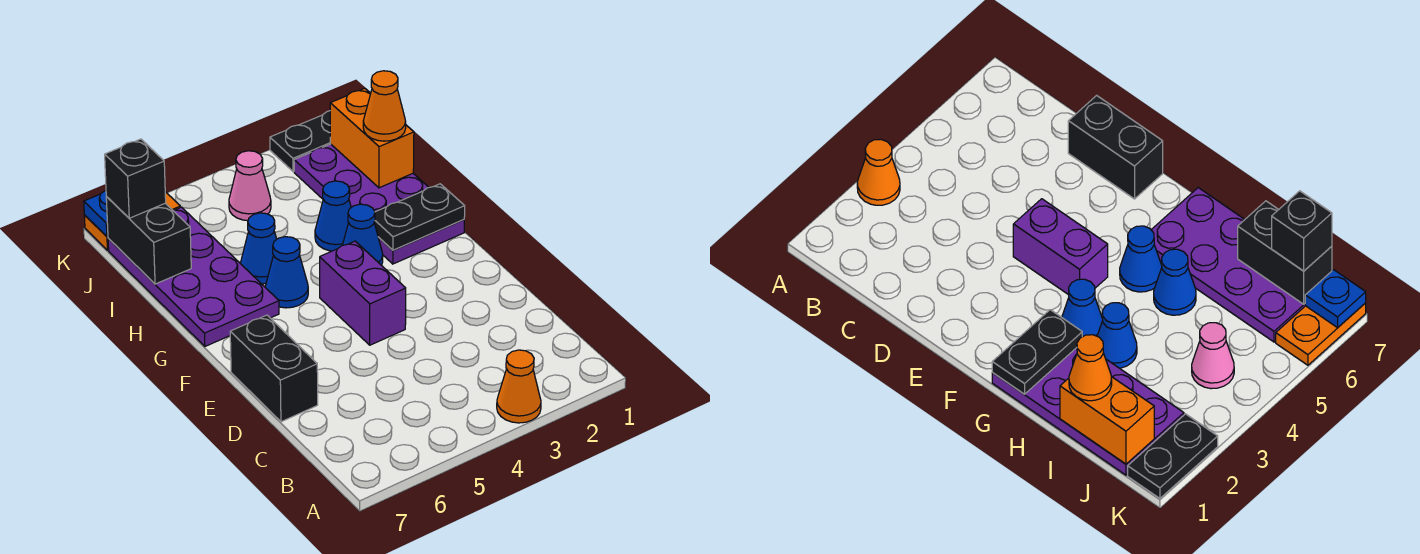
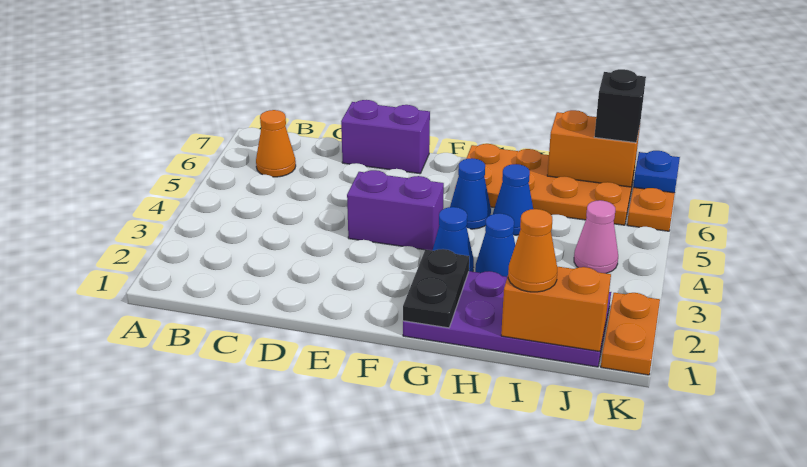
orange 1x1 cone [497,350,541,423] -> orange 1x1 cone moved to [256,110,296,177]
black 1x2 brick [230,315,318,422] -> purple 1x2 brick [341,100,430,174]
purple 2x4 plate [108,207,279,346] -> orange 2x4 plate [466,144,635,225]
black 1x2 brick [106,197,191,284] -> orange 1x2 brick [547,110,640,187]
black 1x2 plate [270,111,330,172] -> orange 1x2 plate [601,293,660,375]

